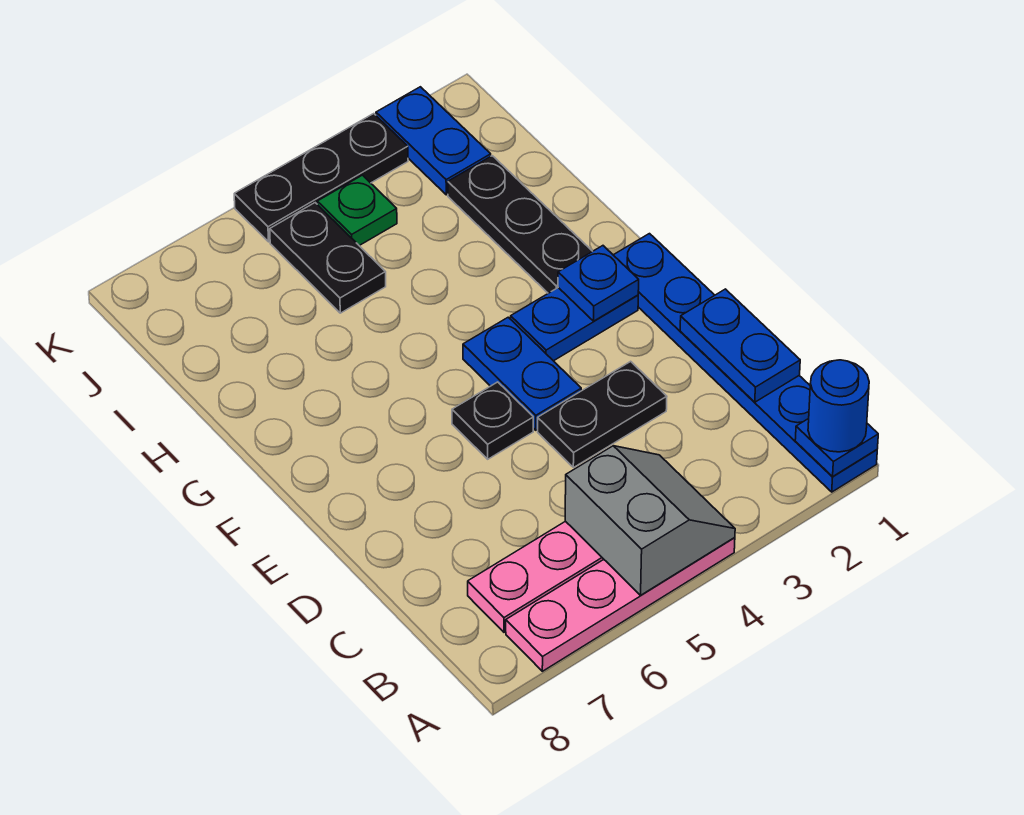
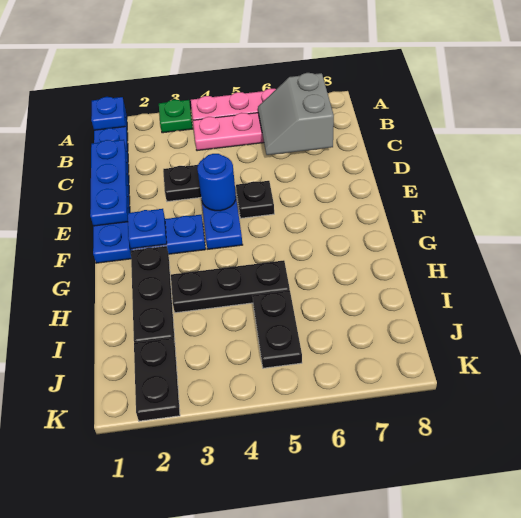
blue 1x1 round brick [808,360,869,452] -> blue 1x1 round brick moved to [197,154,236,211]
grey 2x2 slope [565,446,735,595] -> grey 2x2 slope moved to [258,73,334,155]
blue 1x2 plate [680,289,800,402] -> blue 1x3 plate [90,140,128,226]
blue 1x2 plate [376,87,491,195] -> black 1x2 plate [134,338,180,421]
green 1x1 plate [317,175,397,246] -> green 1x1 plate moved to [159,100,193,133]
black 1x3 plate [234,114,408,242] -> black 1x3 plate moved to [171,260,290,313]

